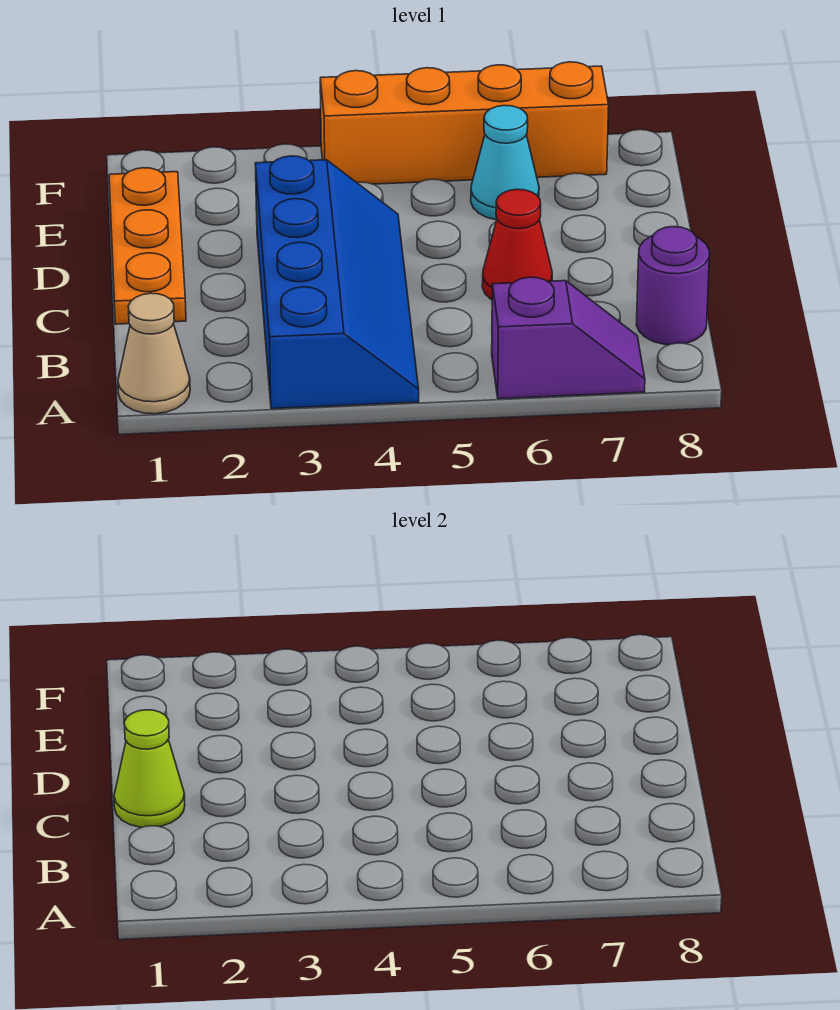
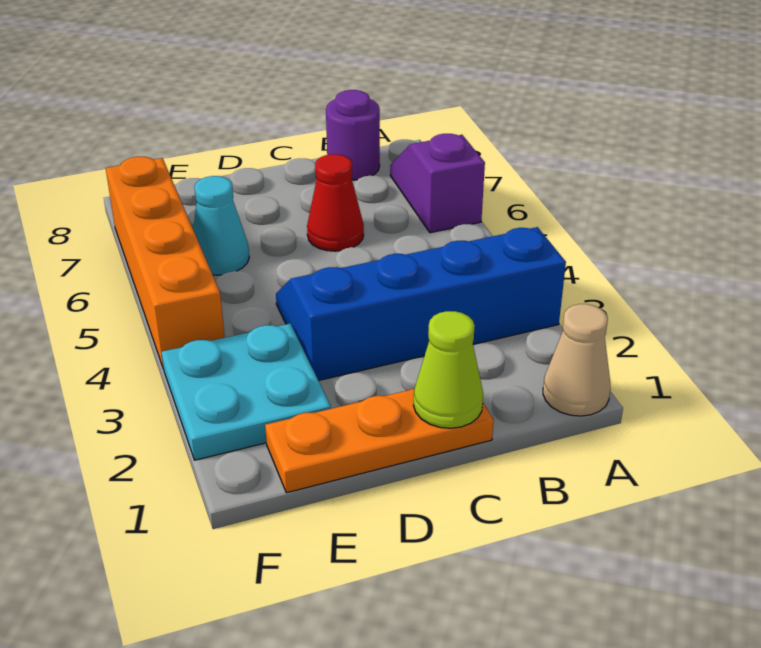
none -> cyan 2x2 plate [162,323,331,460]

